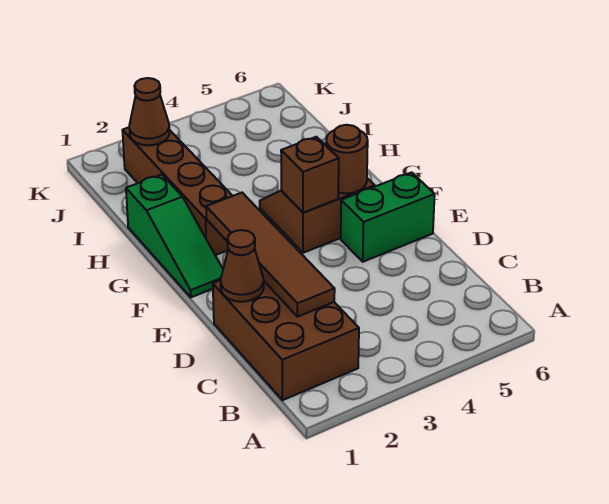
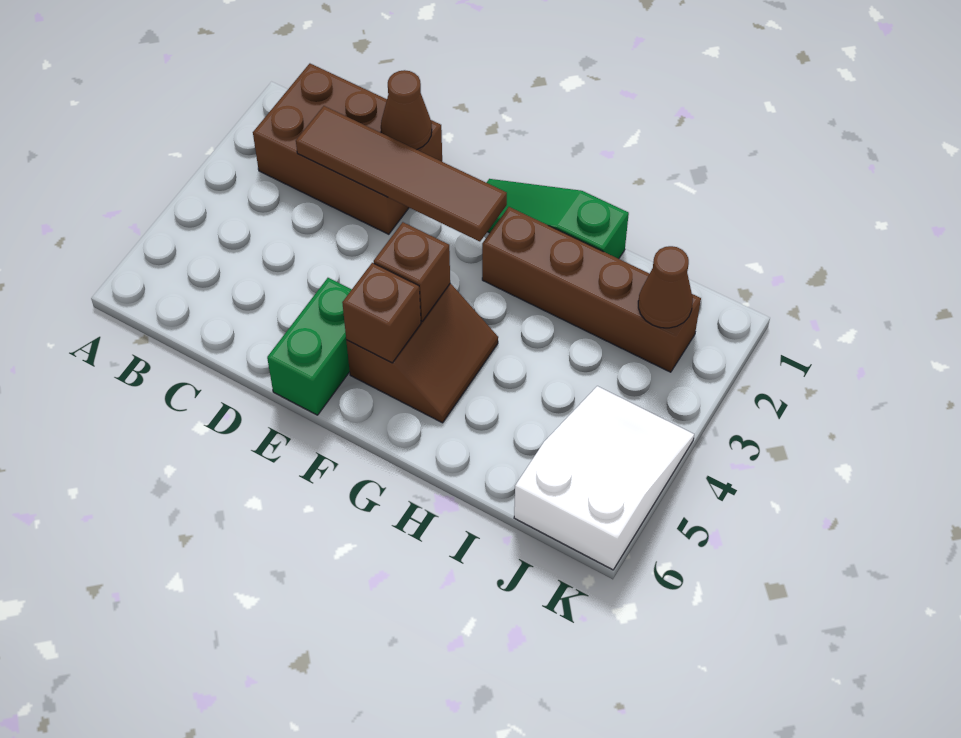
brown 1x1 round brick [326,125,368,193] -> brown 1x1 brick [342,263,421,363]
none -> white 2x3 slope [514,386,694,570]

